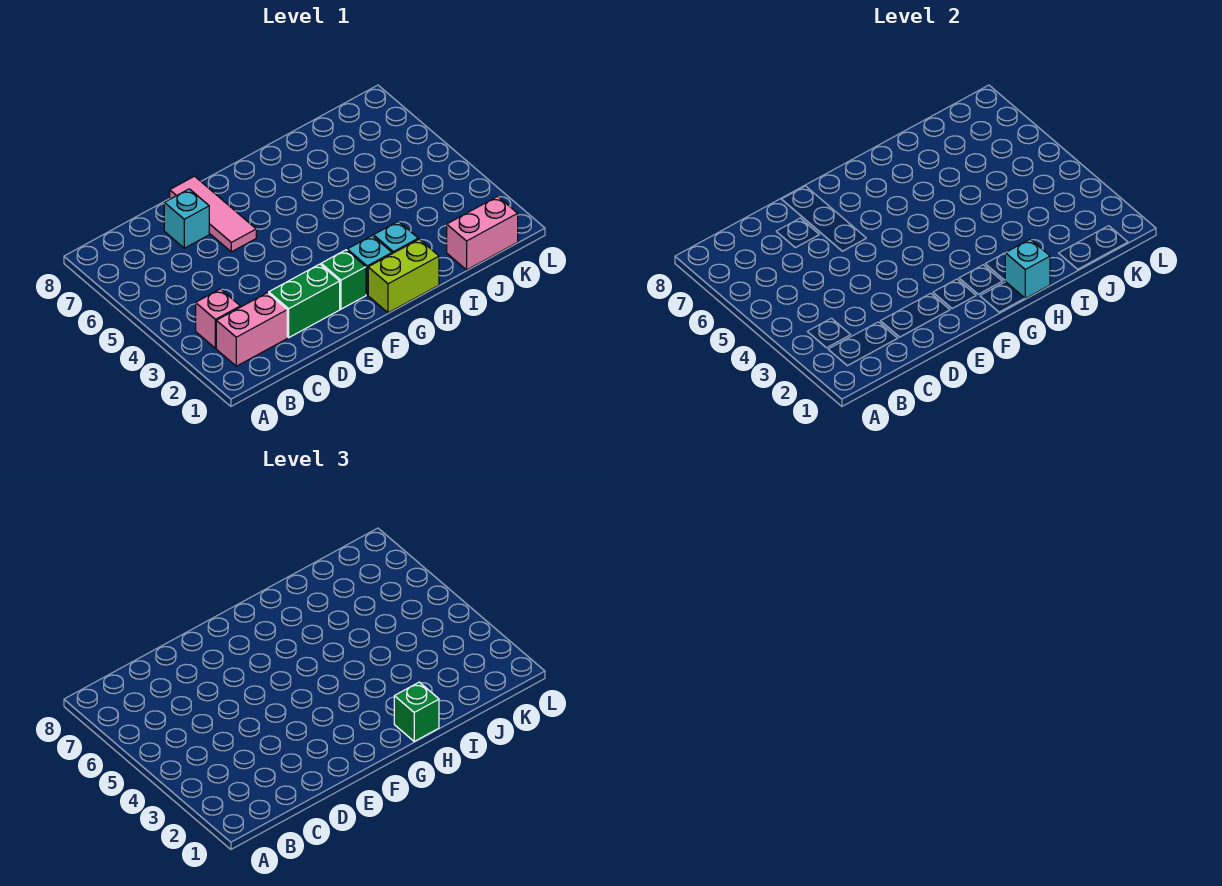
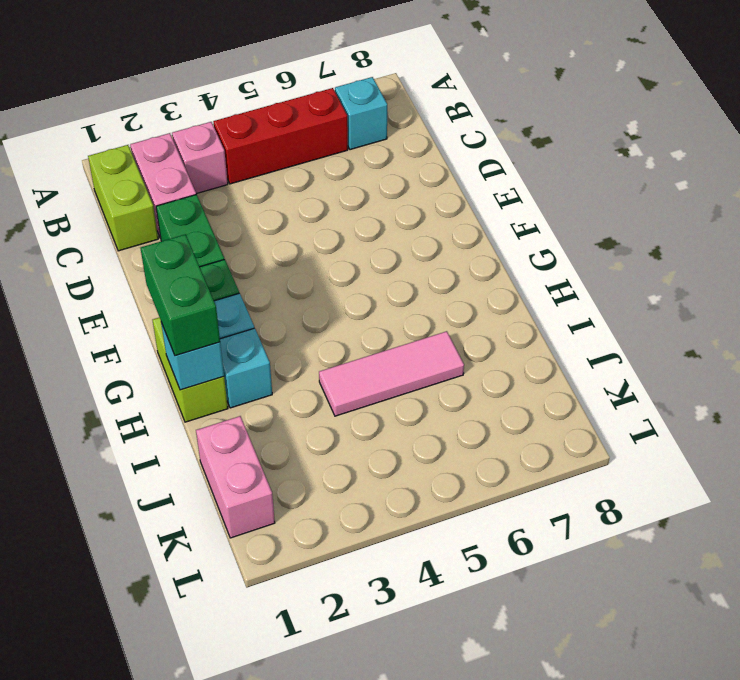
none -> lime 1x2 brick [88,145,158,251]
none -> red 1x3 brick [213,88,348,184]
cyan 1x1 brick [164,189,209,248] -> cyan 1x1 brick moved to [335,77,387,150]
pink 1x3 tile [170,176,256,252] -> pink 1x3 tile moved to [319,331,464,416]
green 1x1 brick [394,682,439,741] -> green 1x2 brick [141,234,220,356]

